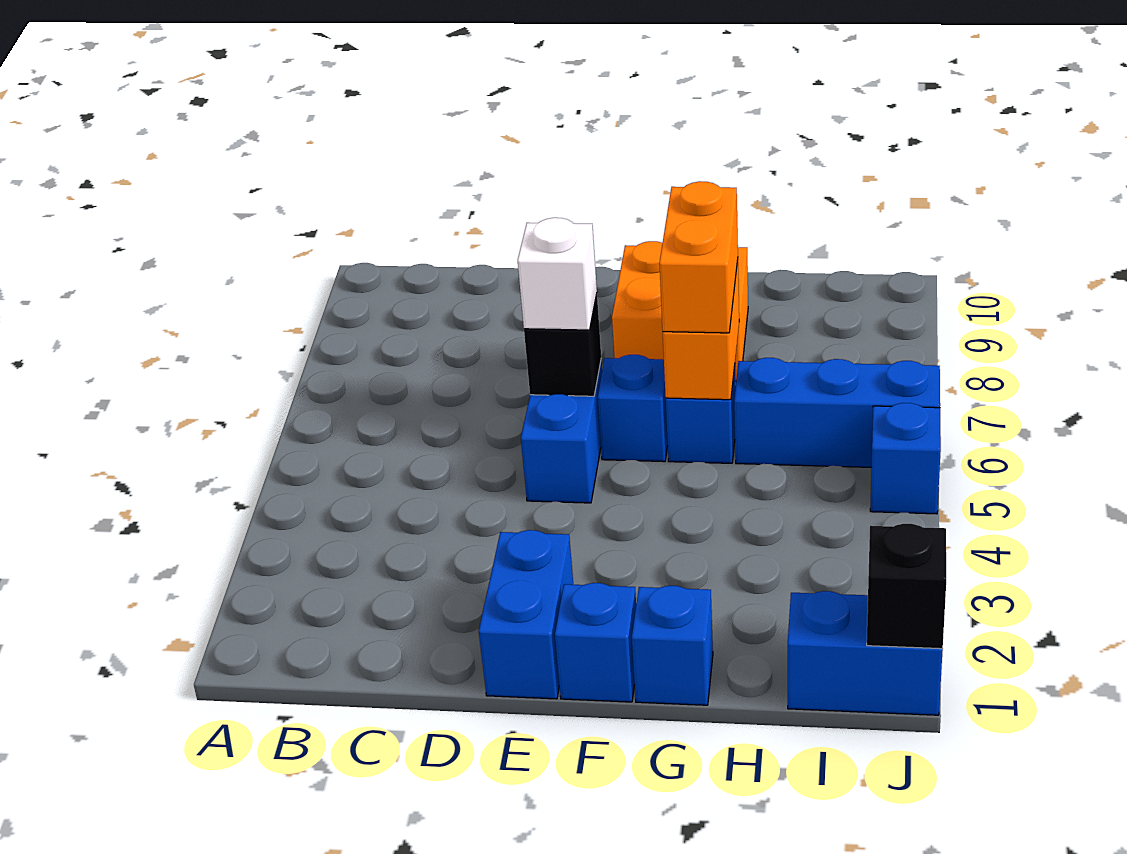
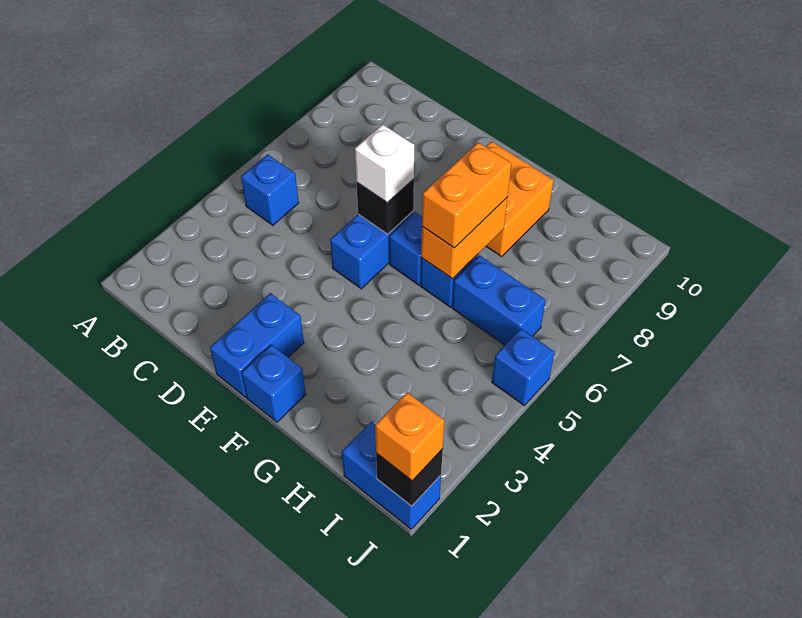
blue 1x1 brick [632,586,713,705] -> blue 1x1 brick moved to [241,154,299,225]
blue 1x3 brick [734,358,940,467] -> blue 1x2 brick [452,255,546,345]
none -> orange 1x1 brick [375,392,445,481]

